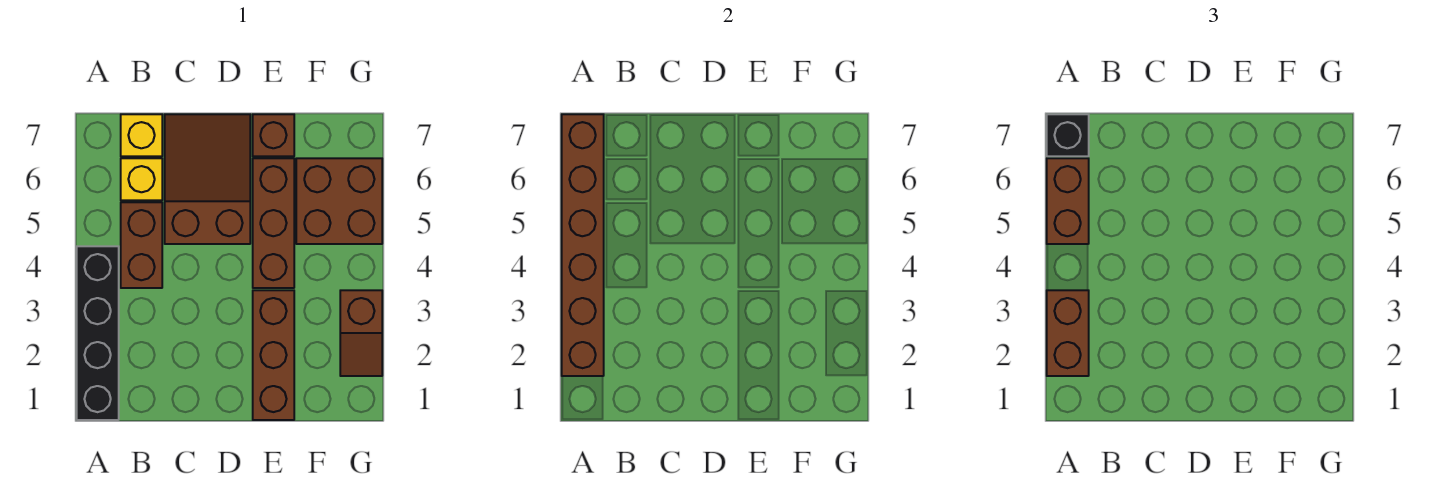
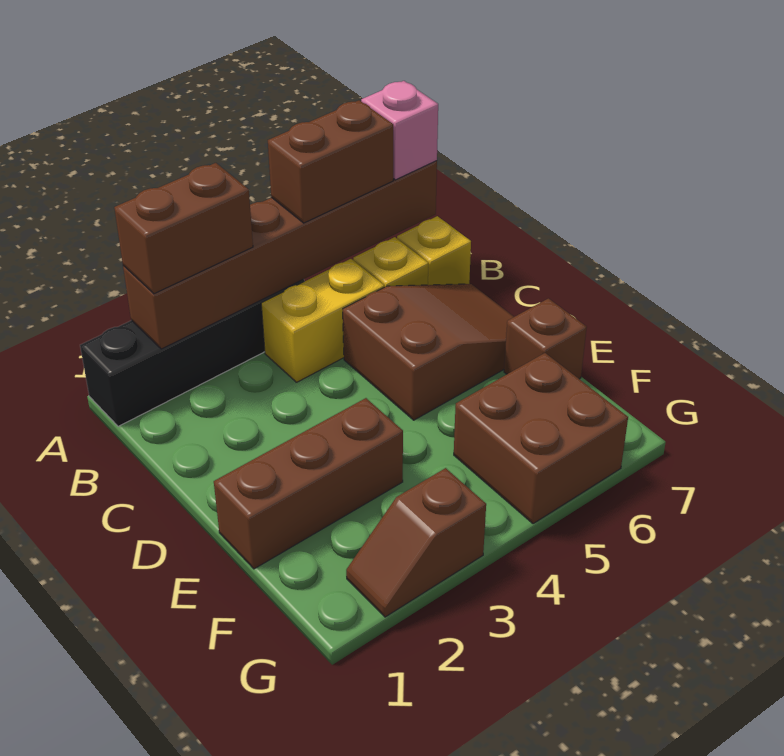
black 1x1 brick [1047,114,1089,156] -> pink 1x1 brick [361,81,438,180]
brown 1x2 brick [121,202,162,288] -> yellow 1x2 brick [261,259,384,382]
brown 1x3 brick [253,158,294,288] -> none

